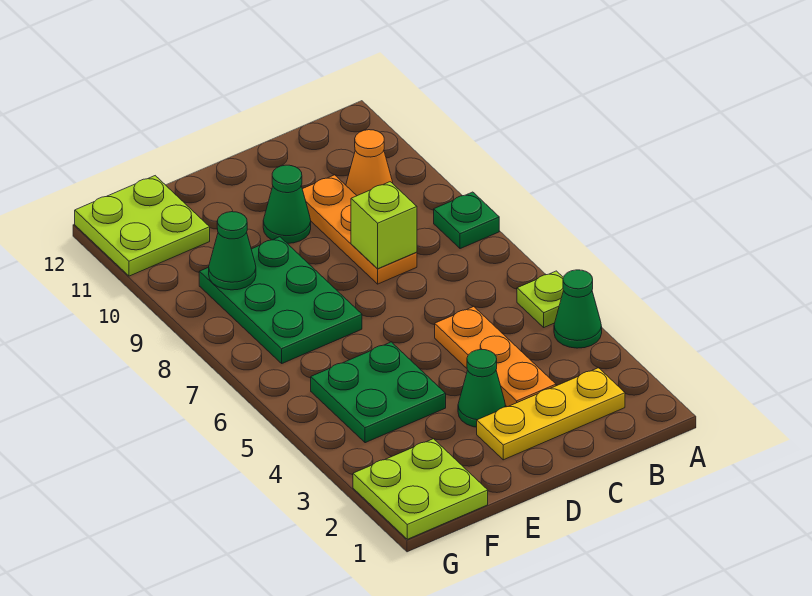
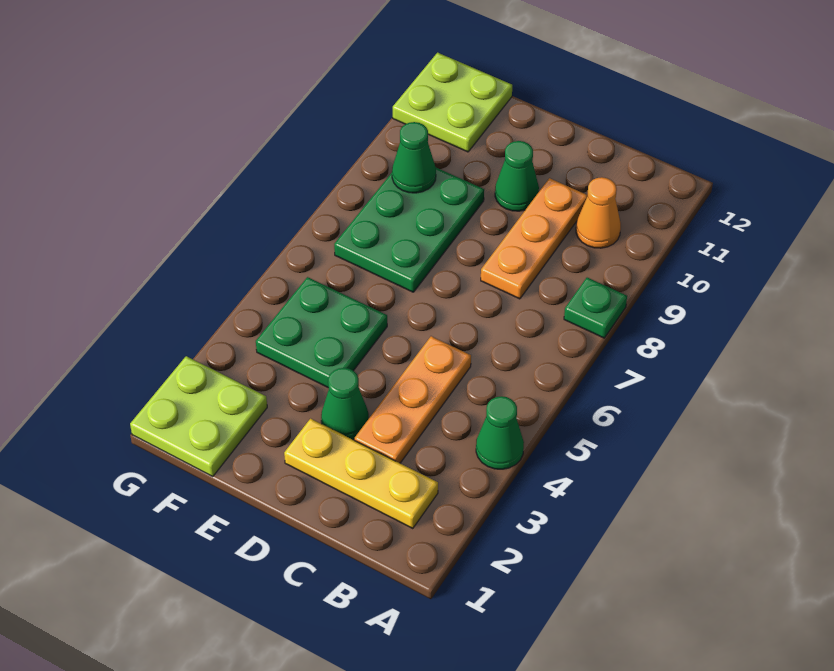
lime 1x1 plate [517,271,564,327] -> none
lime 1x1 brick [351,182,417,269] -> none

